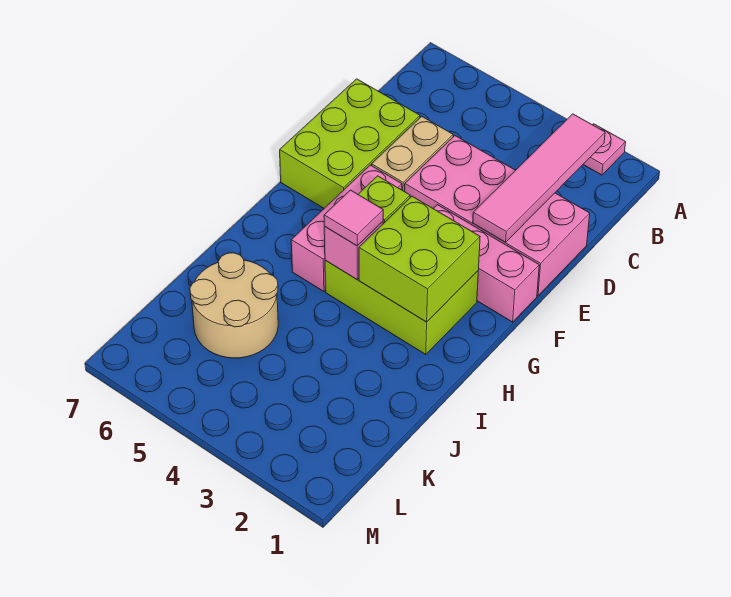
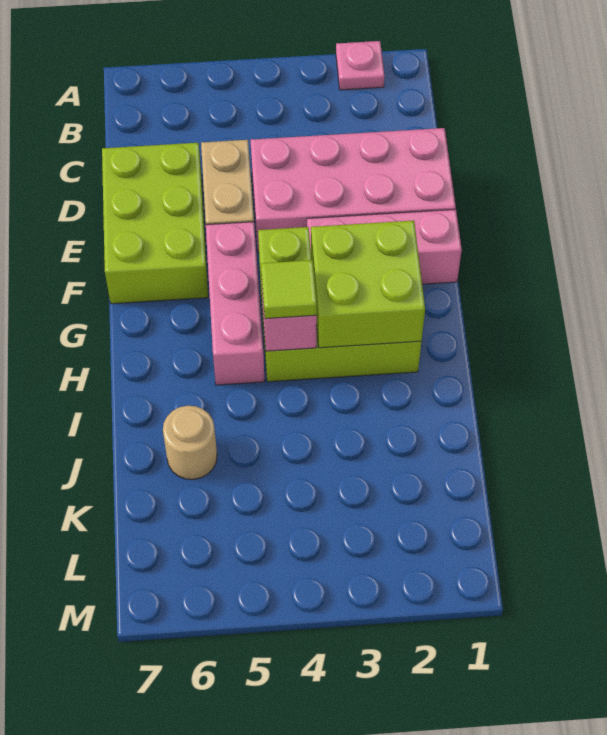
pink 1x4 tile [473,114,605,242] -> none
pink 1x1 tile [324,190,383,246] -> lime 1x1 tile [261,260,317,319]
tan 2x2 round brick [190,253,278,358] -> tan 1x1 round brick [163,406,217,479]

